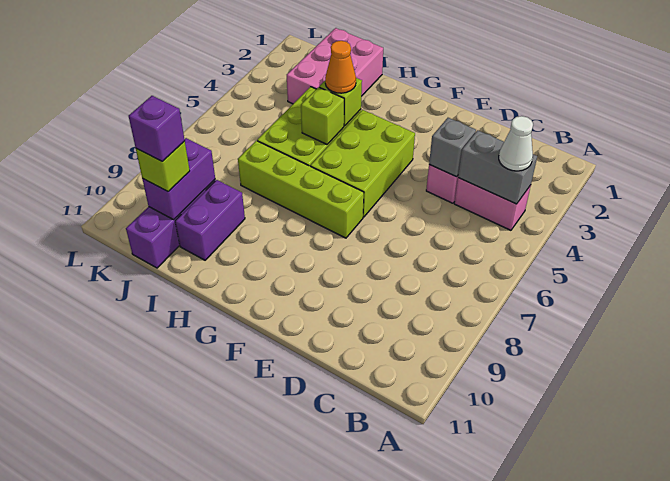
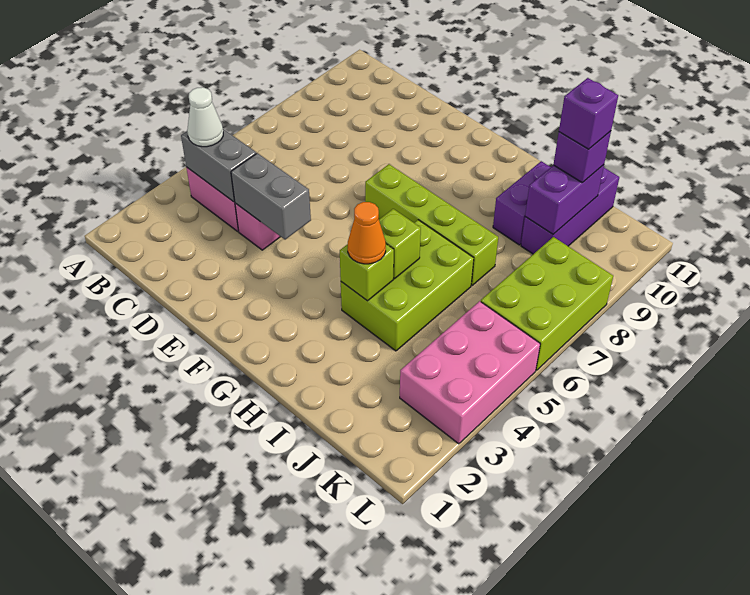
grey 1x1 brick [429,118,476,177] -> grey 1x2 brick [231,153,311,240]
lime 2x3 brick [310,110,415,217] -> lime 2x3 brick moved to [481,237,613,370]
pink 2x3 brick [287,28,383,104] -> pink 2x3 brick moved to [400,301,540,444]
lime 1x1 brick [136,141,190,191] -> purple 1x1 brick [553,131,611,183]

